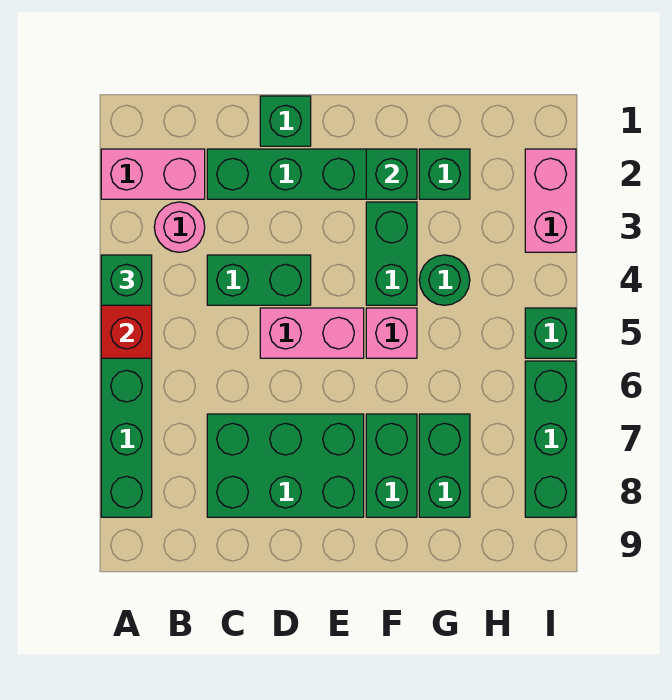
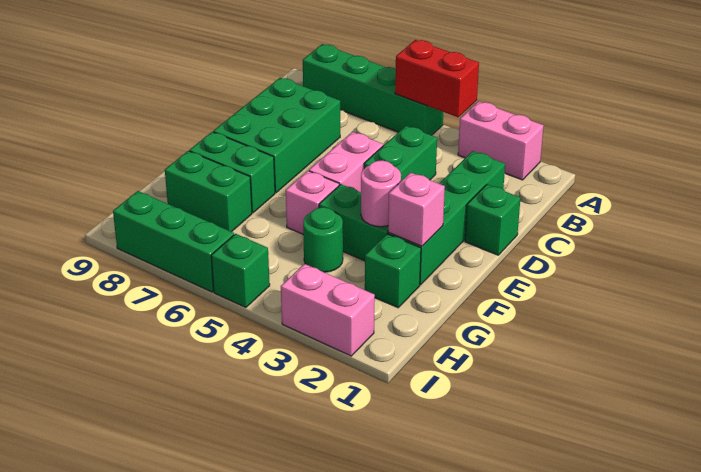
pink 1x2 brick [101,149,205,199] -> pink 1x2 brick turned to [458,101,544,180]
green 1x1 brick [101,255,152,305] -> none
pink 1x1 round brick [154,202,205,252] -> pink 1x1 round brick moved to [361,160,401,227]
green 1x1 brick [366,149,417,199] -> pink 1x1 brick [388,173,445,246]

